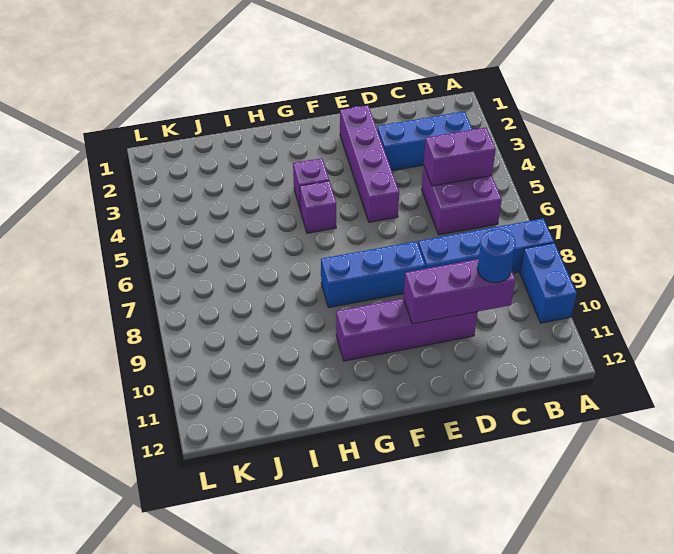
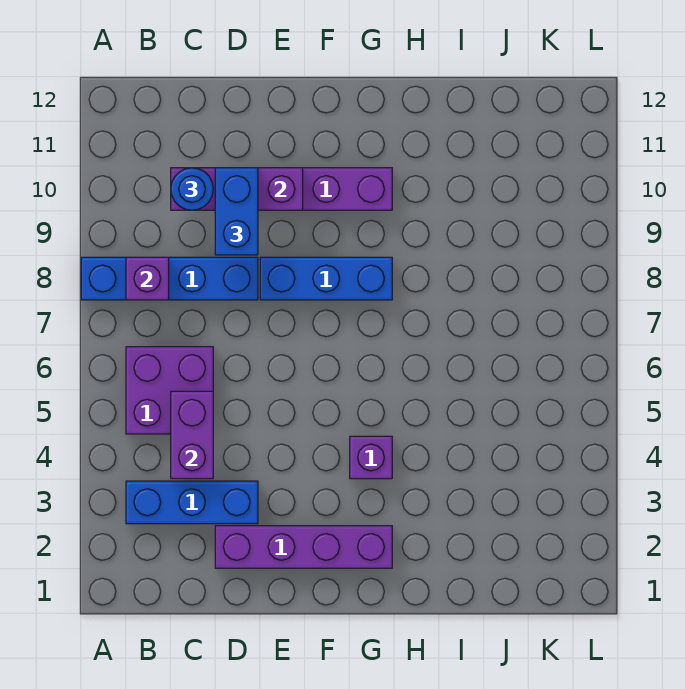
blue 1x2 brick [520,243,577,323] -> blue 1x2 brick moved to [215,168,258,255]
purple 1x2 brick [424,128,496,186] -> purple 1x2 brick turned to [171,391,213,479]
purple 1x4 brick [340,105,399,222] -> purple 1x4 brick turned to [215,526,392,568]
purple 1x1 brick [300,181,336,233] -> purple 1x1 brick moved to [126,257,169,300]

